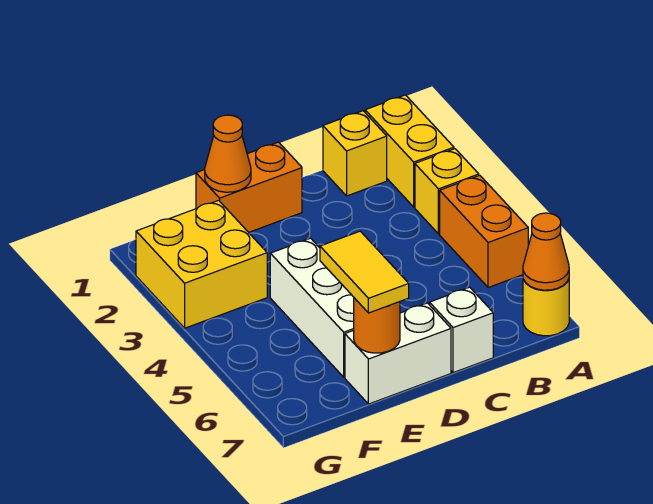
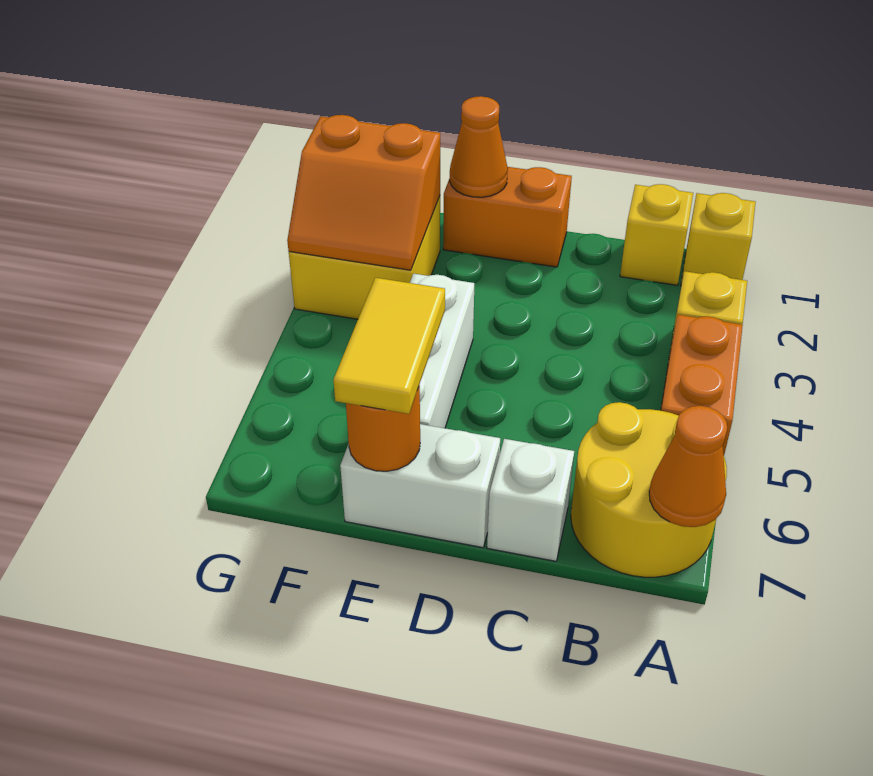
yellow 1x2 brick [365,95,454,207] -> yellow 1x1 brick [681,193,756,286]
yellow 1x1 round brick [523,279,569,336] -> yellow 2x2 round brick [571,402,727,577]
none -> orange 2x2 slope [287,115,440,270]

